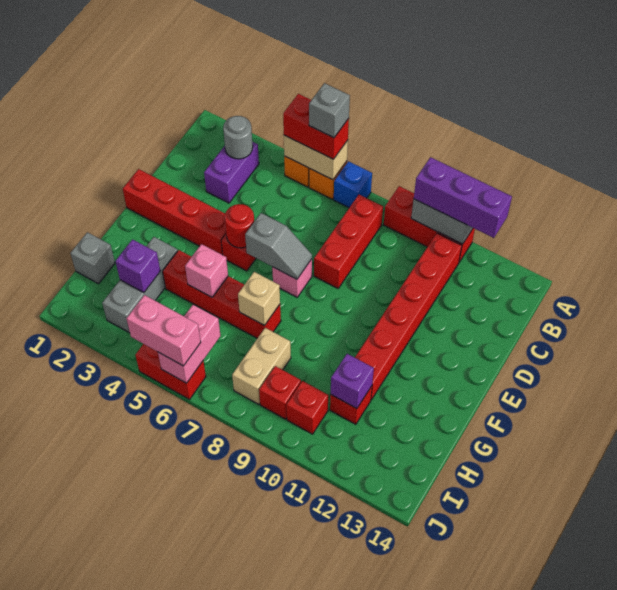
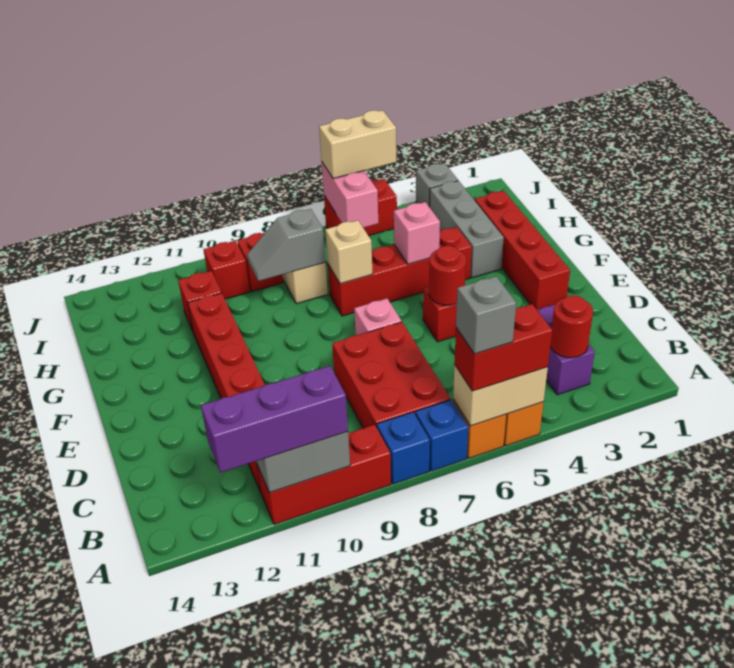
none -> blue 1x1 brick [377,412,430,484]
grey 1x1 round brick [223,116,253,159] -> red 1x1 round brick [550,295,593,358]
red 1x3 brick [314,195,383,288] -> red 2x3 brick [332,322,450,428]
red 1x4 brick [123,169,226,255] -> red 1x4 brick turned to [475,191,570,310]
grey 1x2 slope [245,213,312,279] -> grey 1x2 slope moved to [247,209,325,281]
grey 1x1 brick [70,232,115,284] -> grey 1x1 brick moved to [416,163,458,206]
purple 1x1 brick [115,240,160,293] -> none
purple 1x1 brick [331,354,374,409] -> none
pink 1x2 brick [126,295,201,366] -> tan 1x2 brick [319,110,396,179]

